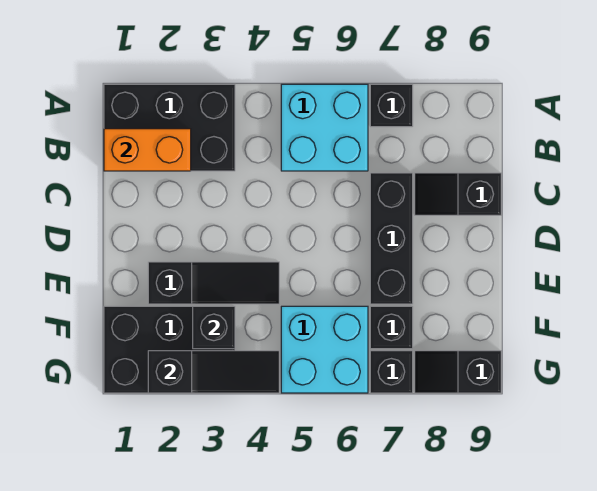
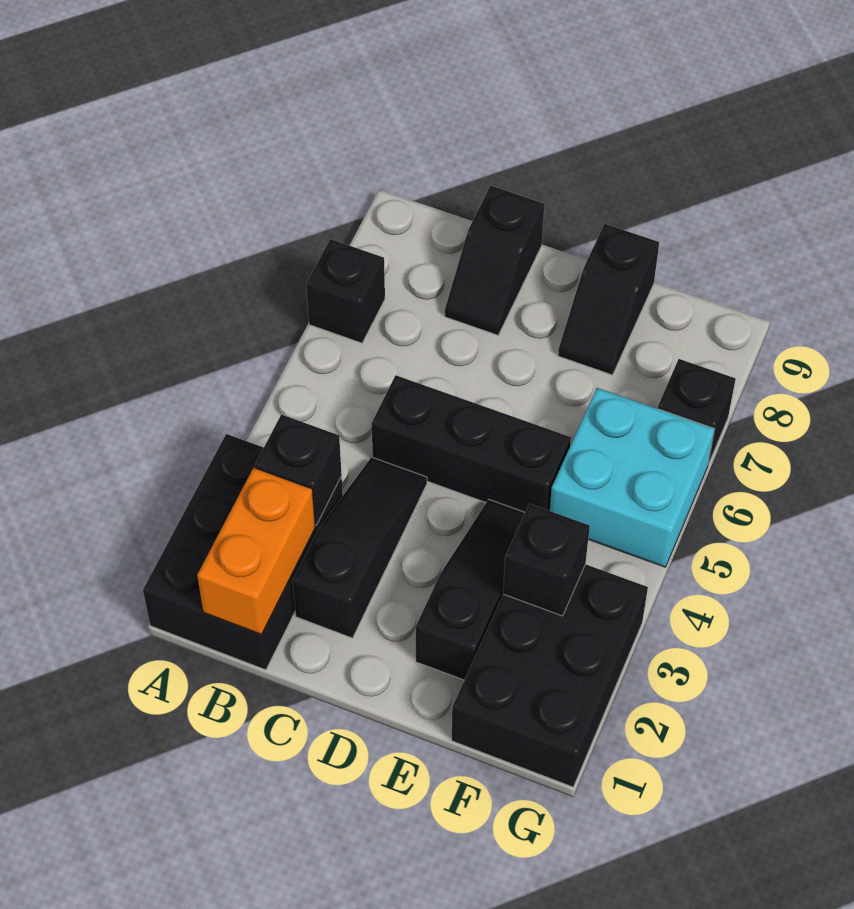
cyan 2x2 brick [281,84,368,171] -> none
black 1x3 brick [370,173,413,304] -> black 1x3 brick moved to [372,375,571,512]
black 1x1 brick [370,306,413,349] -> black 1x1 brick moved to [255,415,342,525]
black 1x3 slope [148,351,279,393] -> black 1x3 slope moved to [292,457,427,638]
black 1x2 slope [415,351,501,393] -> black 1x2 slope moved to [558,224,659,375]

